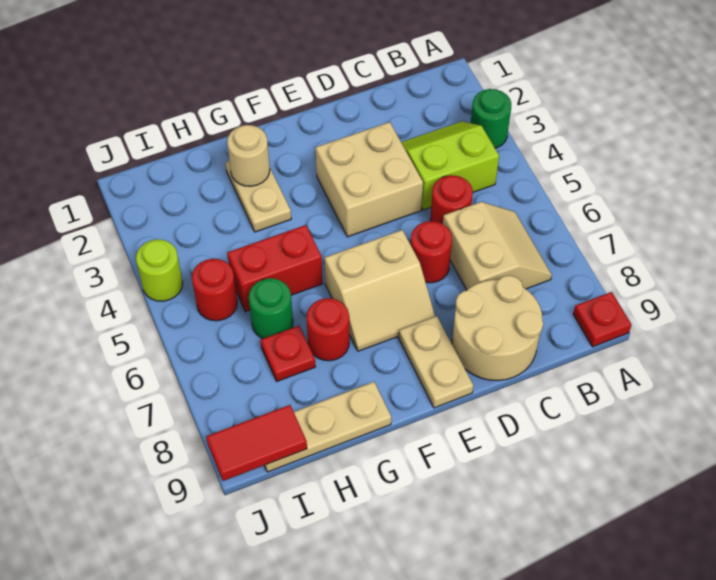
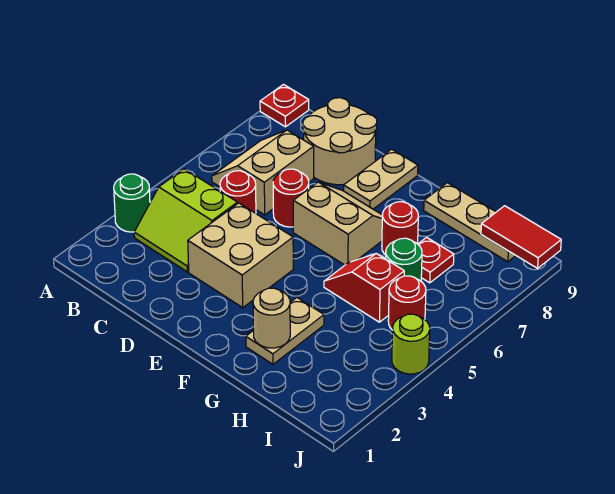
red 1x2 brick [227,225,323,312] -> red 1x2 slope [324,254,404,322]

